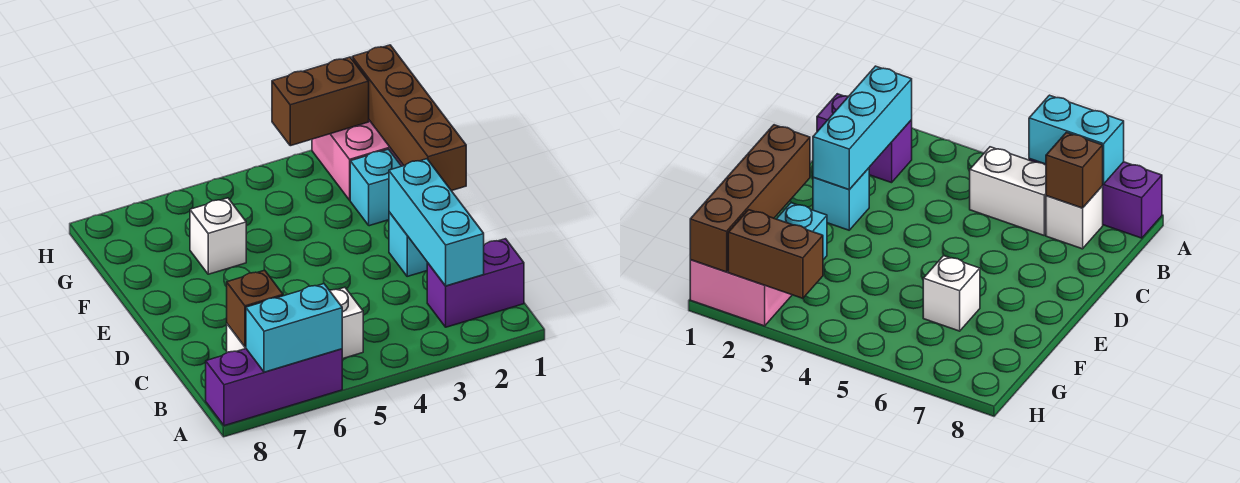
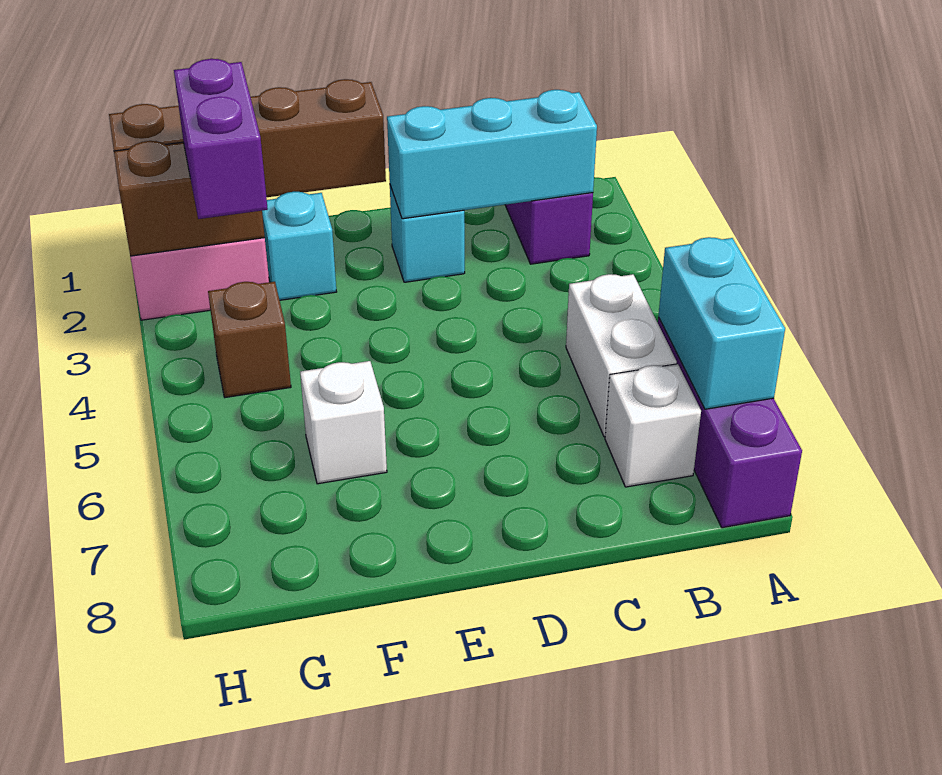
brown 1x1 brick [227,270,283,347] -> brown 1x1 brick moved to [208,282,291,398]
none -> purple 1x2 brick [174,59,268,219]
brown 1x2 brick [272,57,369,146] -> brown 1x2 brick turned to [114,141,265,256]

